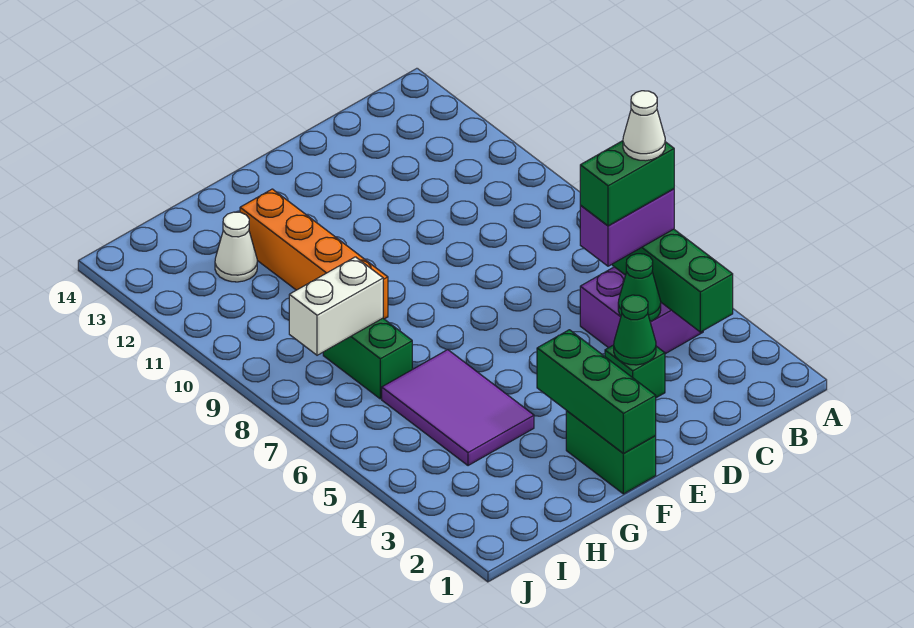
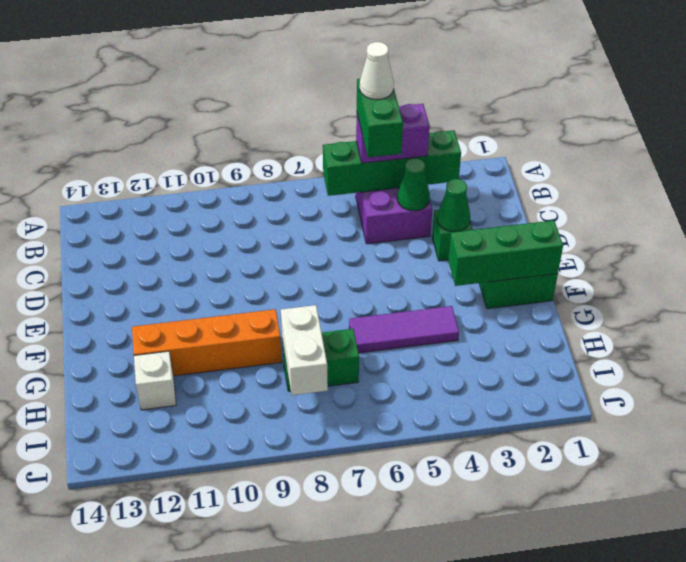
purple 1x2 brick [580,189,674,266] -> purple 1x2 brick turned to [356,104,430,163]
purple 2x3 tile [382,350,534,466] -> purple 1x3 tile [349,306,459,353]
white 1x1 cone [215,212,257,282] -> white 1x1 brick [134,351,176,410]

